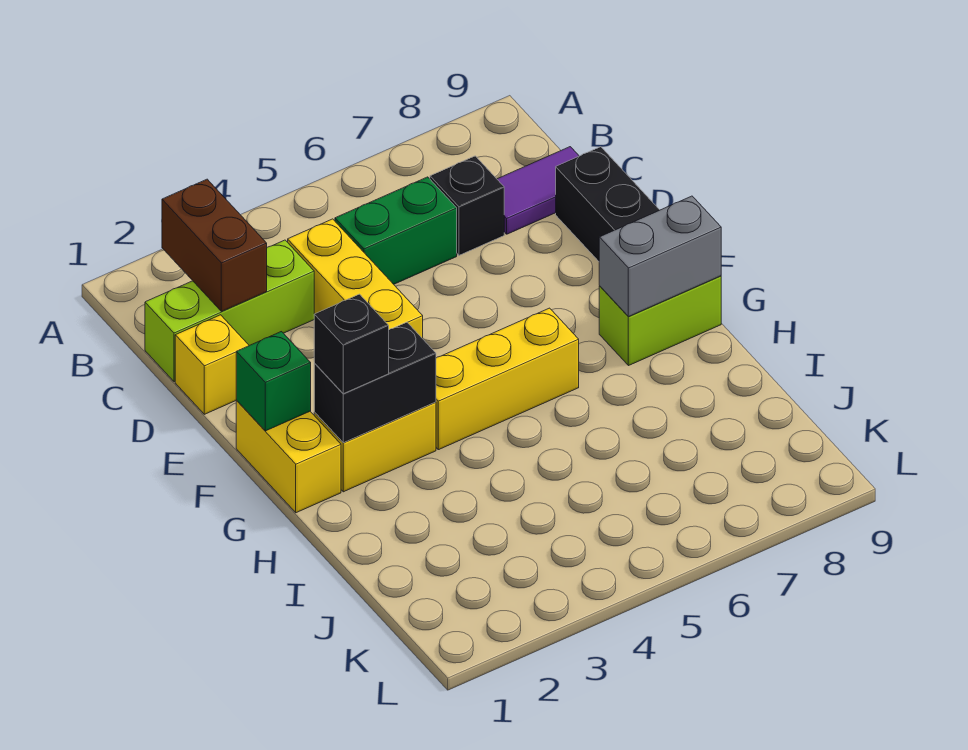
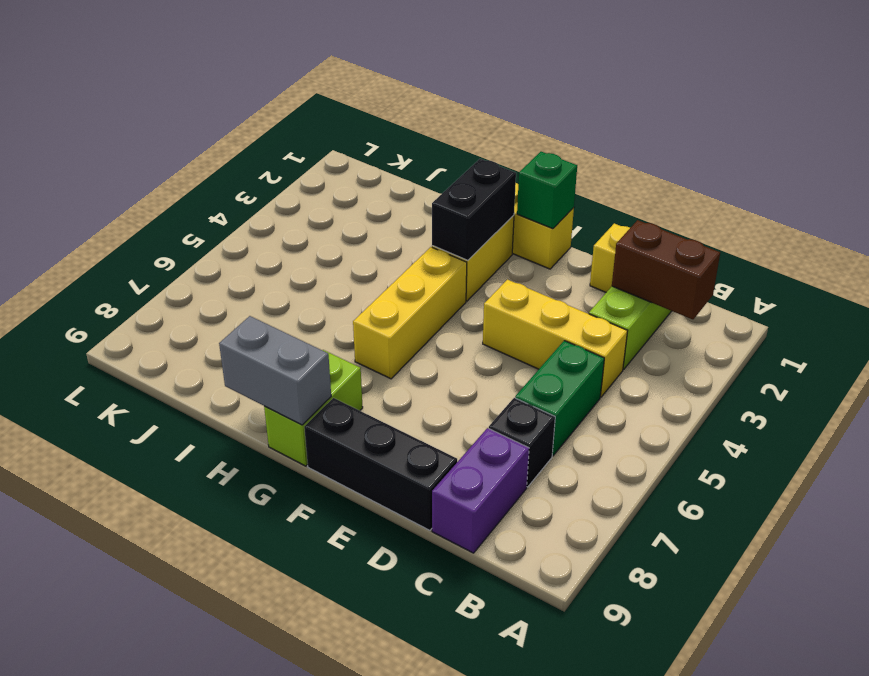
purple 1x2 tile [497,147,579,234] -> purple 1x2 brick [432,428,529,553]
black 1x1 brick [314,294,389,394] -> none
grey 1x2 brick [599,196,721,317] -> grey 1x2 brick turned to [219,316,331,425]

